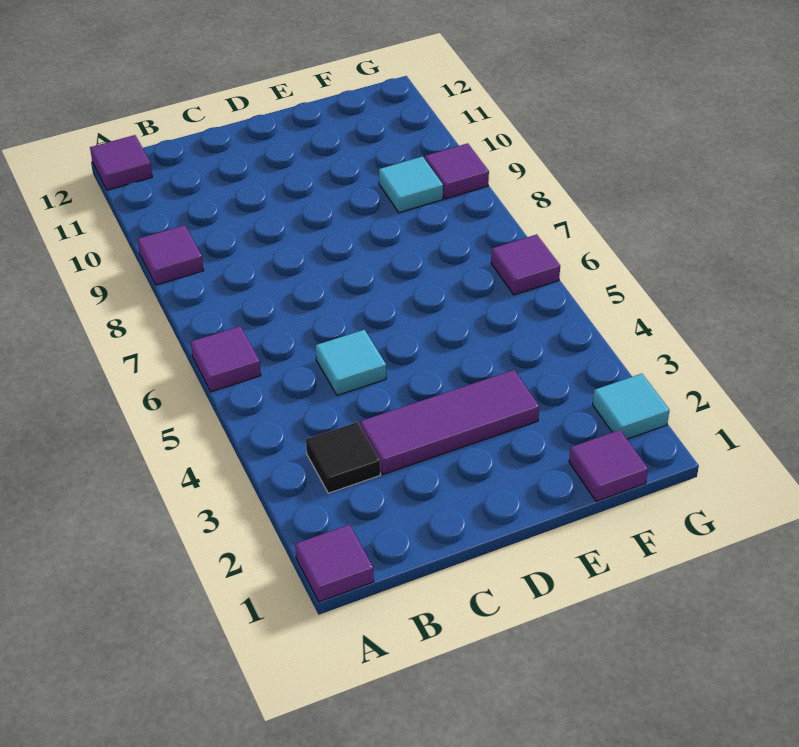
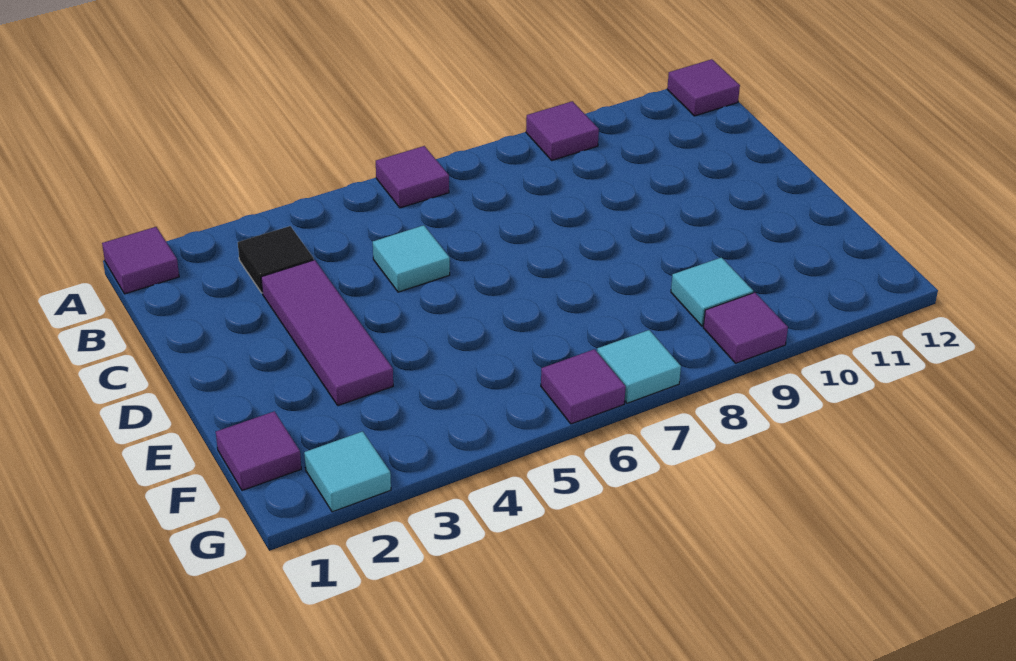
none -> cyan 1x1 tile [597,330,681,403]

